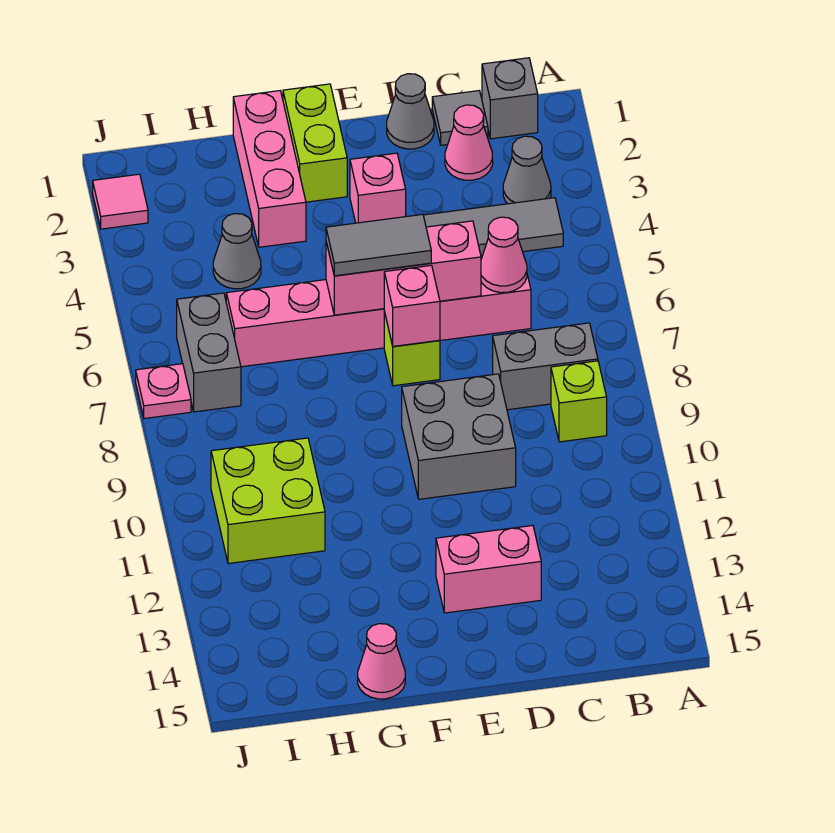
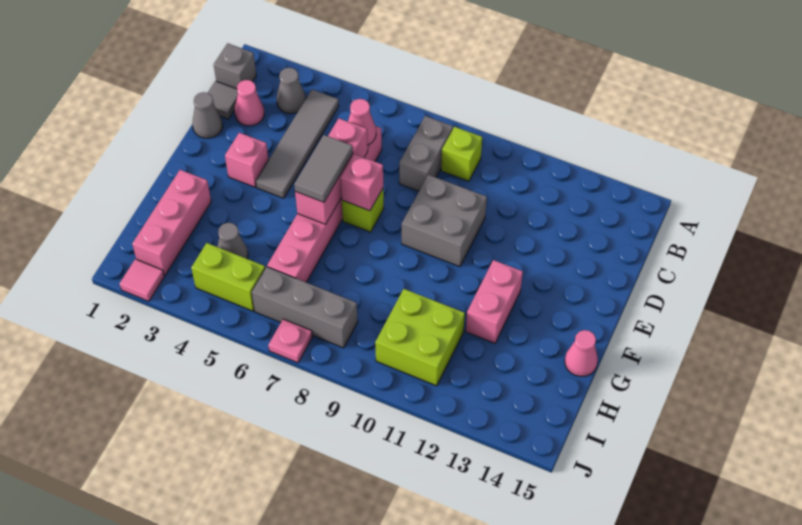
pink 1x2 brick [436,525,541,613] -> pink 1x2 brick moved to [466,260,523,343]
lime 1x2 brick [283,84,347,202] -> lime 1x2 brick moved to [191,243,265,311]
pink 1x3 brick [233,91,306,247] -> pink 1x3 brick turned to [132,170,211,275]
grey 1x2 brick [177,293,241,412] -> grey 1x3 brick [252,267,358,348]

